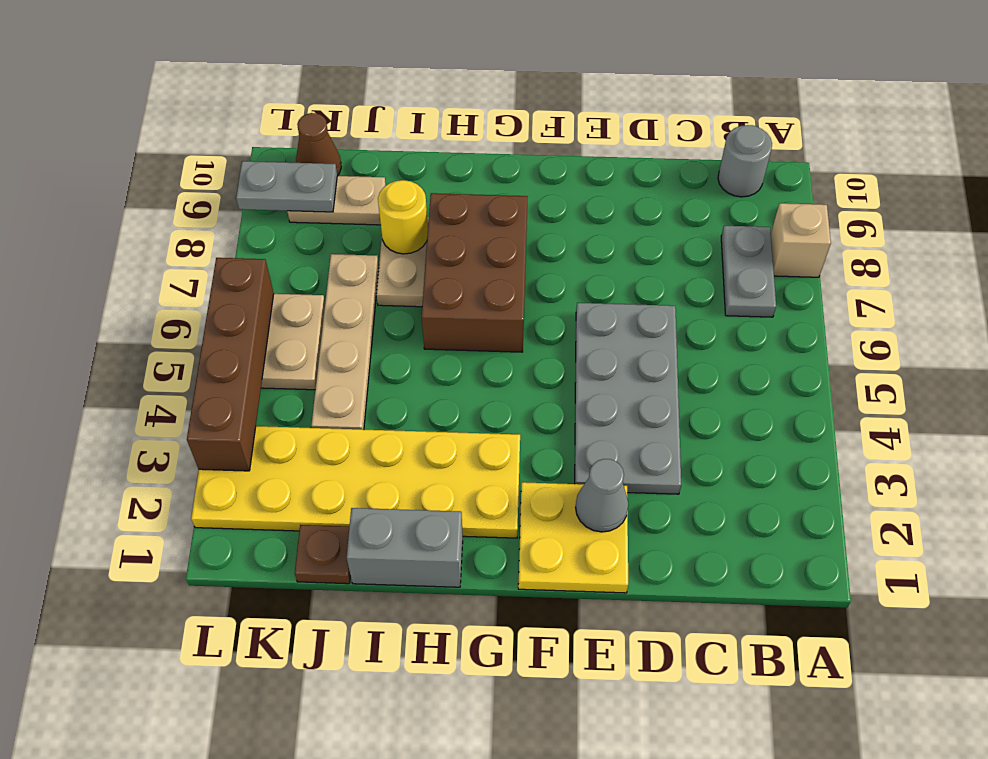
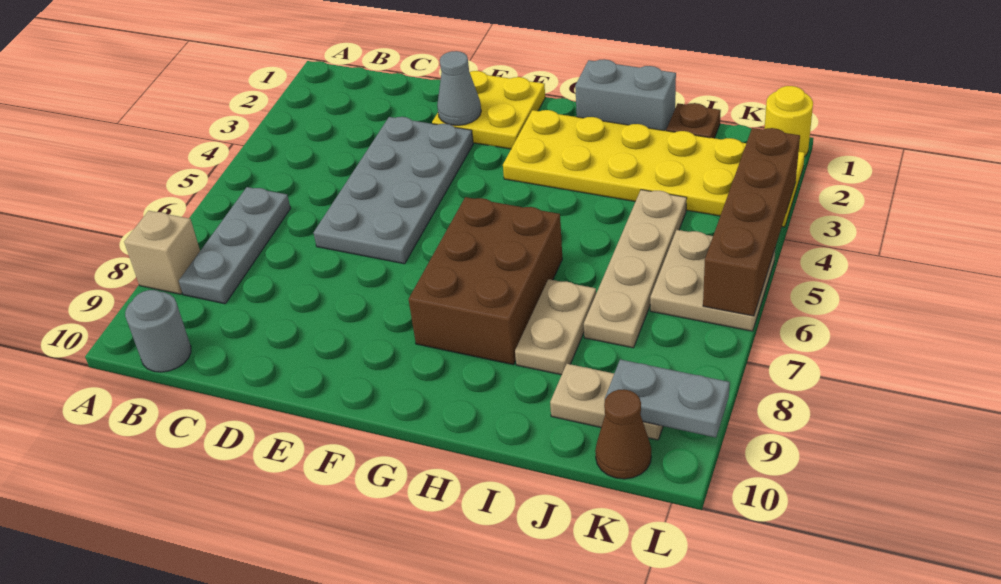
grey 1x2 plate [721,226,776,317] -> grey 1x3 plate [179,187,291,304]
yellow 1x1 round brick [378,180,428,254] -> yellow 1x1 round brick moved to [764,86,813,156]

